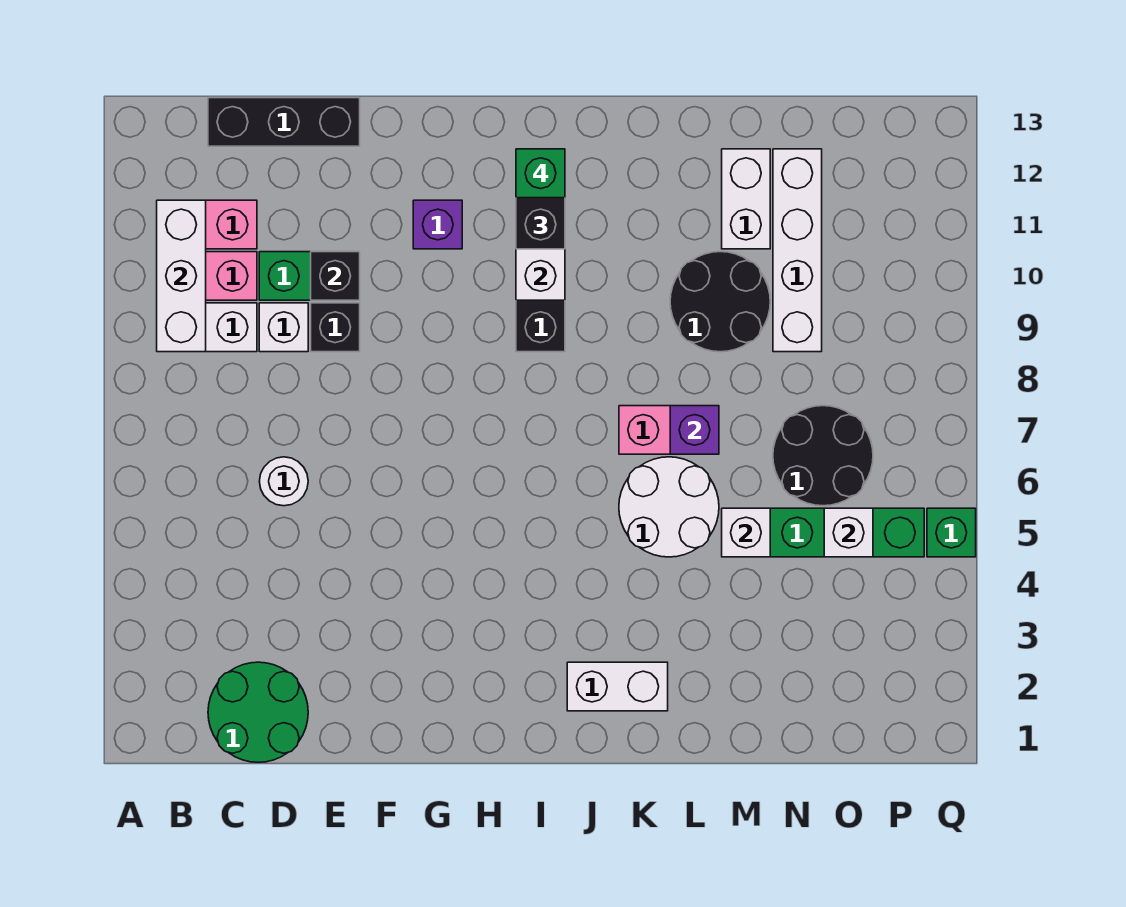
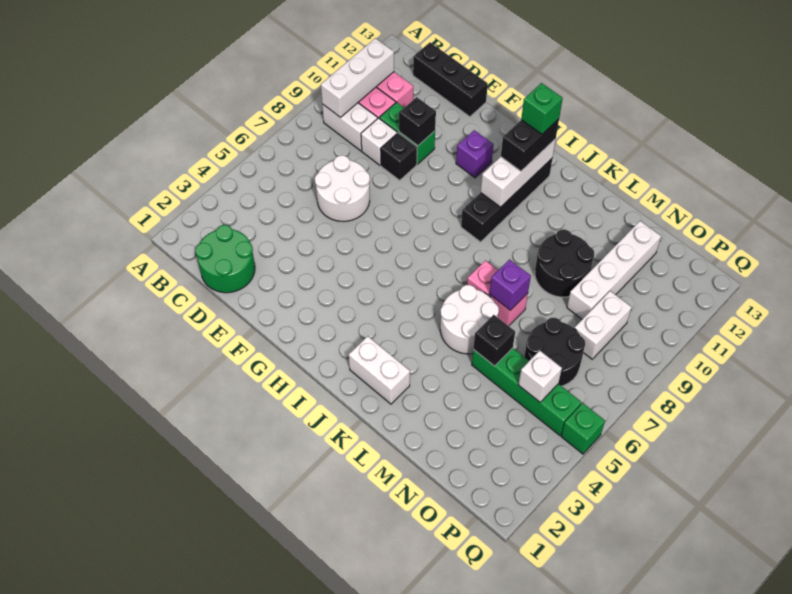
white 1x1 round brick [259,457,308,506] -> white 2x2 round brick [315,155,370,221]
white 1x1 brick [722,508,770,557] -> black 1x1 brick [473,315,515,366]
white 1x2 brick [722,149,770,249] -> white 1x2 brick moved to [574,291,631,359]

